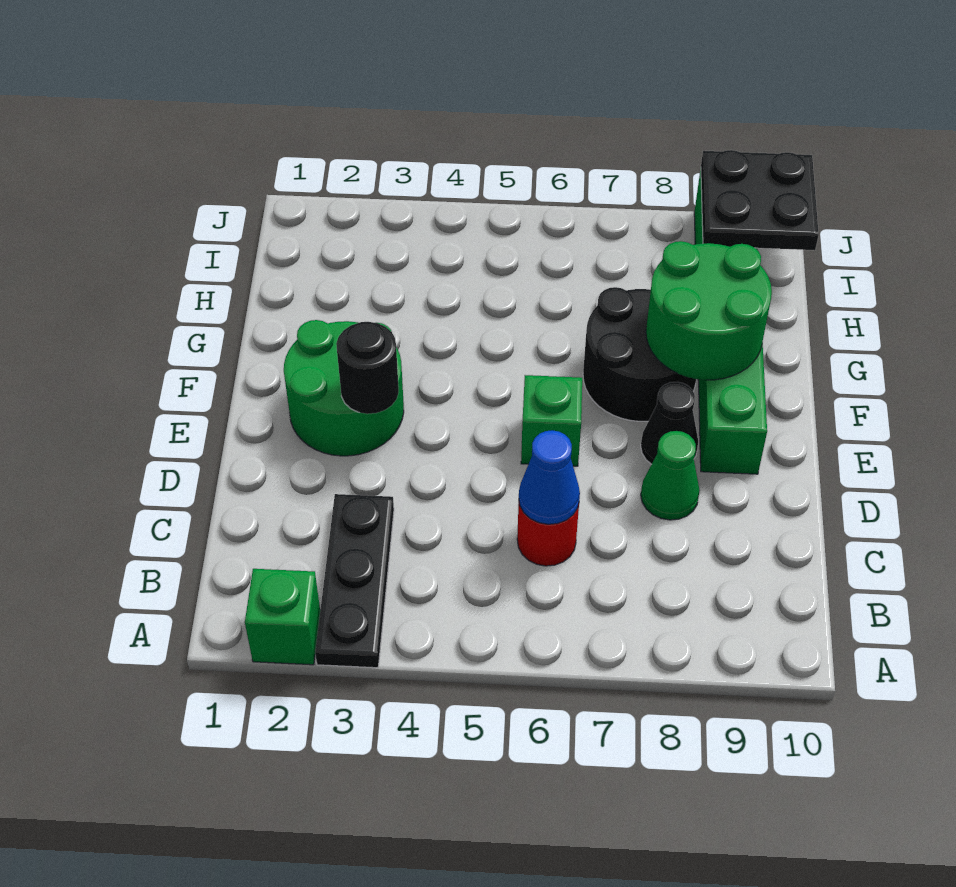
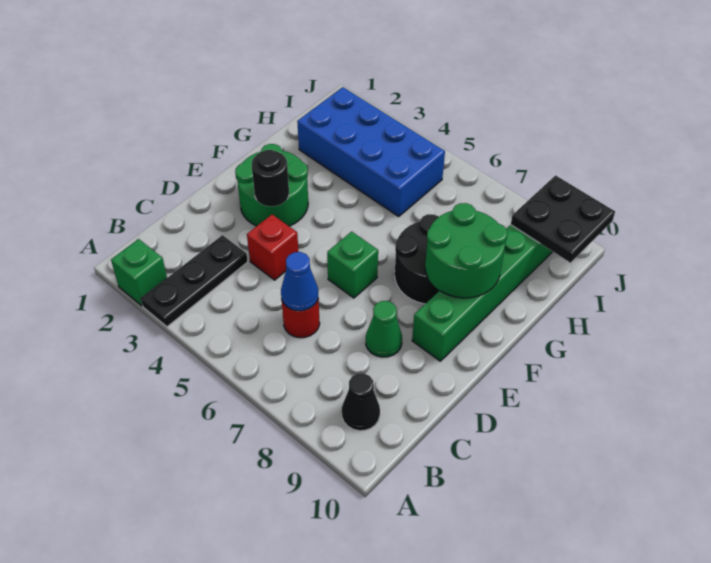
none -> red 1x1 brick [247,214,299,280]
black 1x1 cone [641,382,698,464] -> black 1x1 cone moved to [342,373,380,431]
none -> blue 2x4 brick [297,87,445,216]

